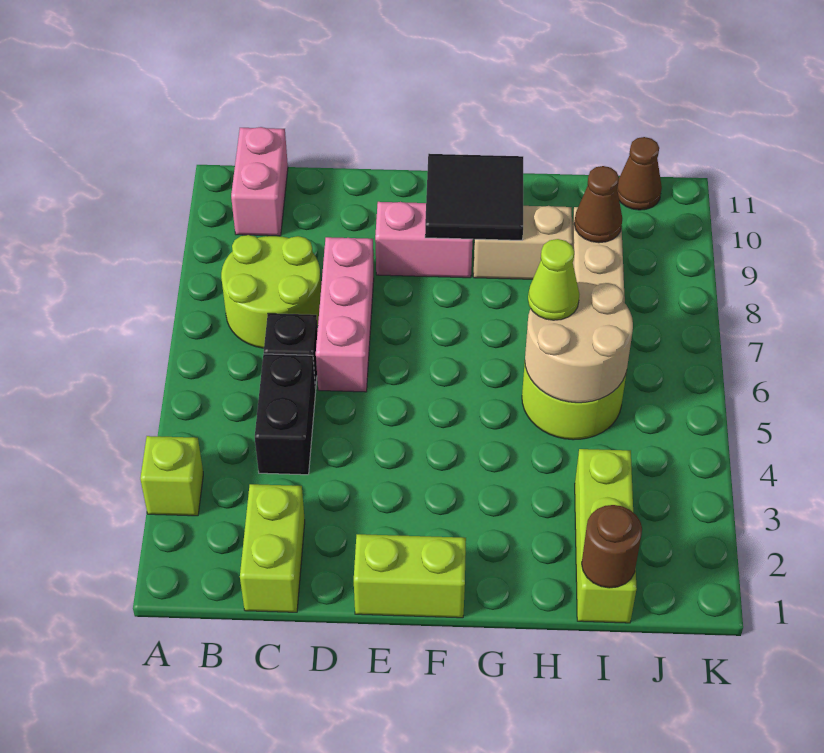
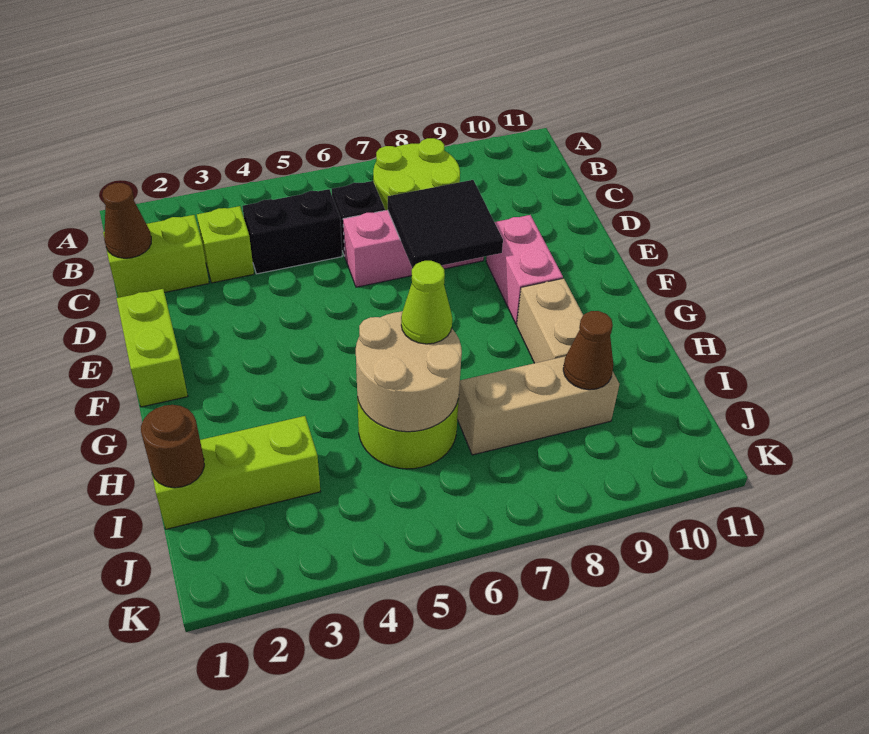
lime 1x1 brick [140,436,203,516] -> lime 1x1 brick moved to [197,206,254,283]
pink 1x2 brick [231,127,288,236] -> none
black 2x2 tile [425,154,523,240] -> black 2x2 tile moved to [388,180,503,268]
brown 1x1 cone [617,137,662,210] -> brown 1x1 cone moved to [102,183,151,258]

